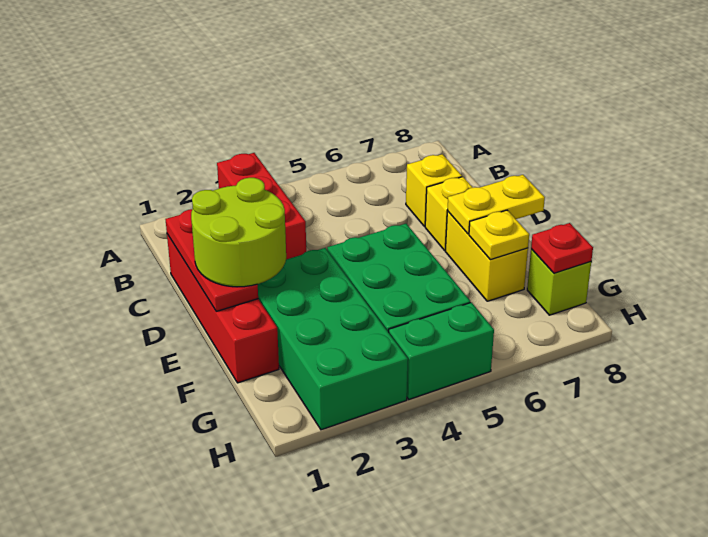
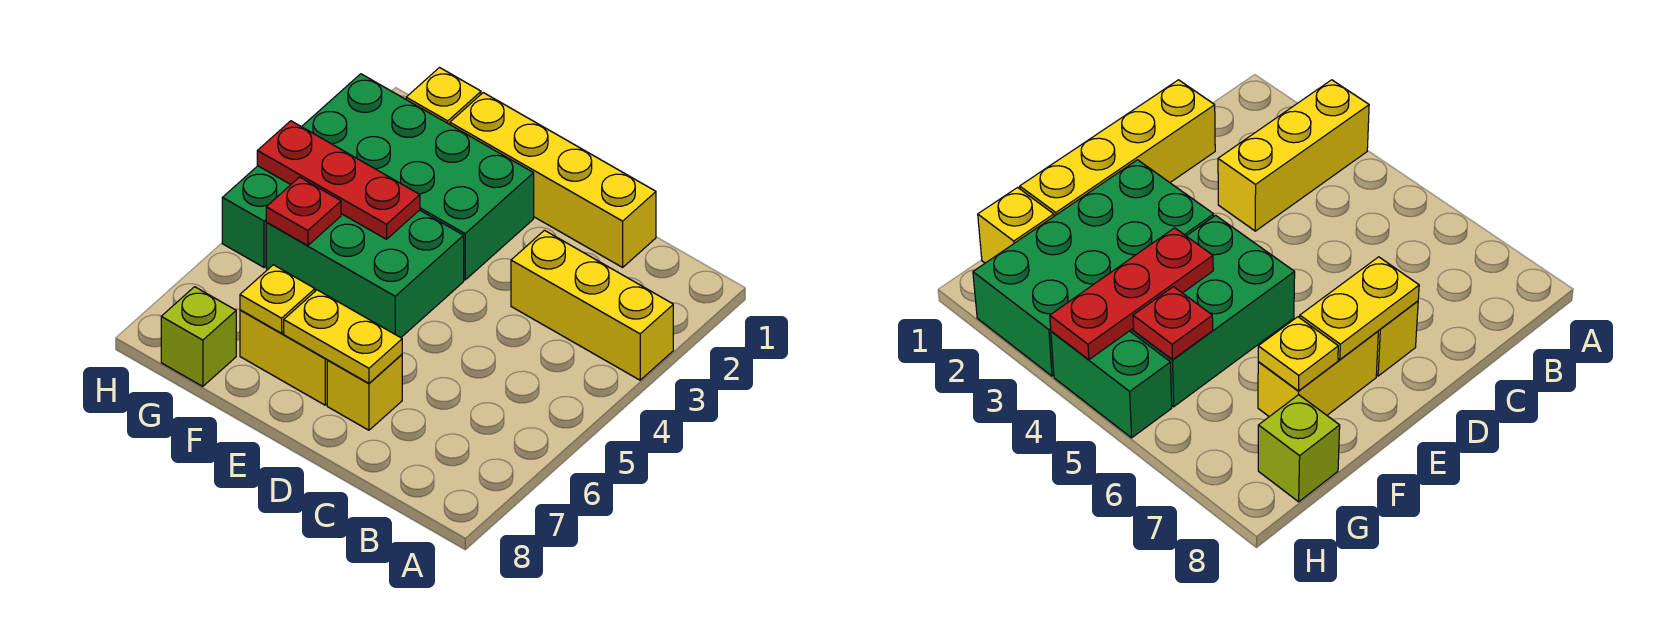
red 1x3 brick [217,153,306,259] -> yellow 1x3 brick [511,230,673,380]
red 1x4 brick [167,234,279,383] -> yellow 1x4 brick [450,93,656,267]
red 1x3 plate [166,209,258,311] -> red 1x3 plate moved to [257,121,420,239]
yellow 1x1 brick [406,154,462,226] -> yellow 1x1 brick moved to [406,68,481,124]
lime 2x2 round brick [191,178,286,287] -> none
yellow 1x2 plate [447,175,545,234] -> yellow 1x2 plate turned to [284,290,402,383]
red 1x1 plate [531,223,593,273] -> red 1x1 plate moved to [266,177,341,246]

